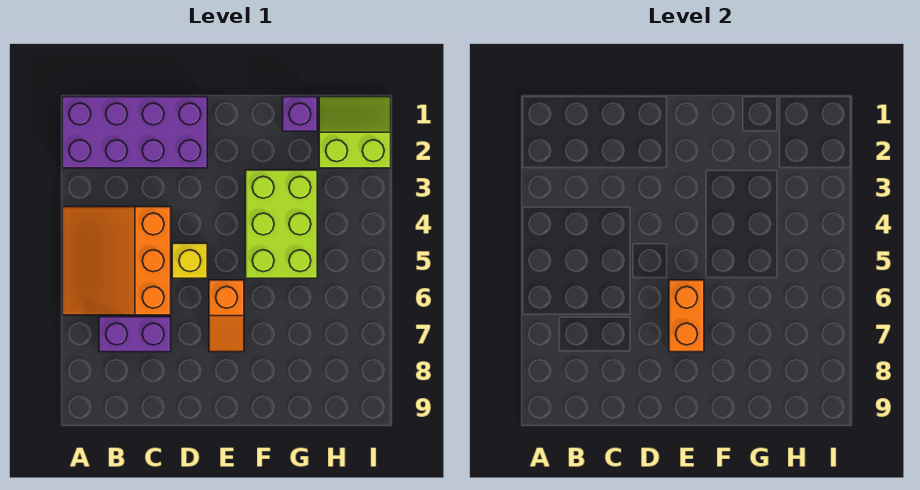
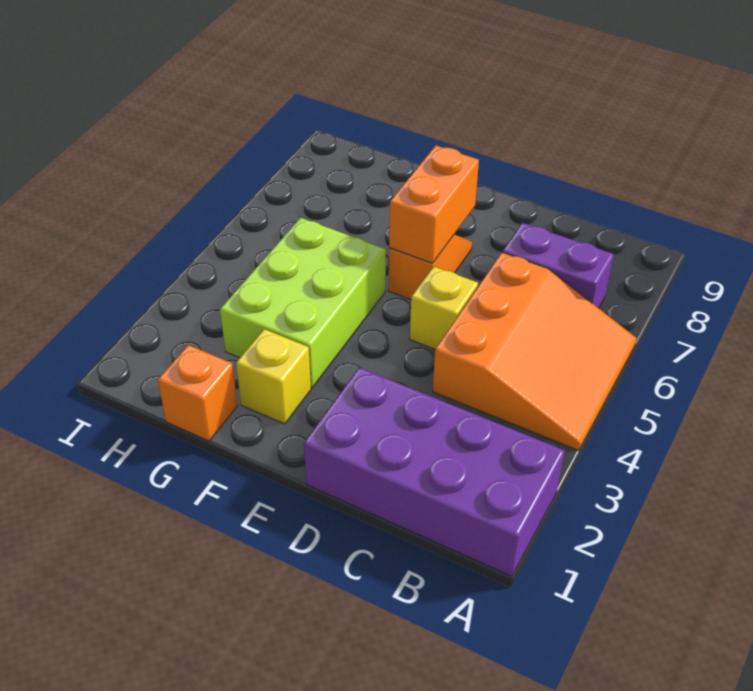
none -> yellow 1x1 brick [236,329,311,424]
purple 1x1 brick [283,97,317,131] -> orange 1x1 brick [158,345,237,441]
lime 2x2 slope [319,97,391,168] -> none

